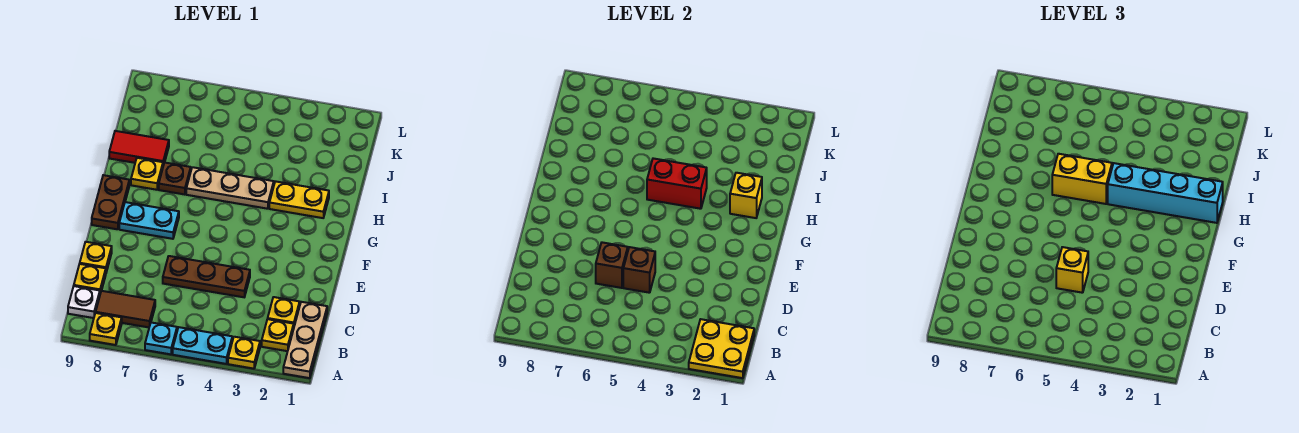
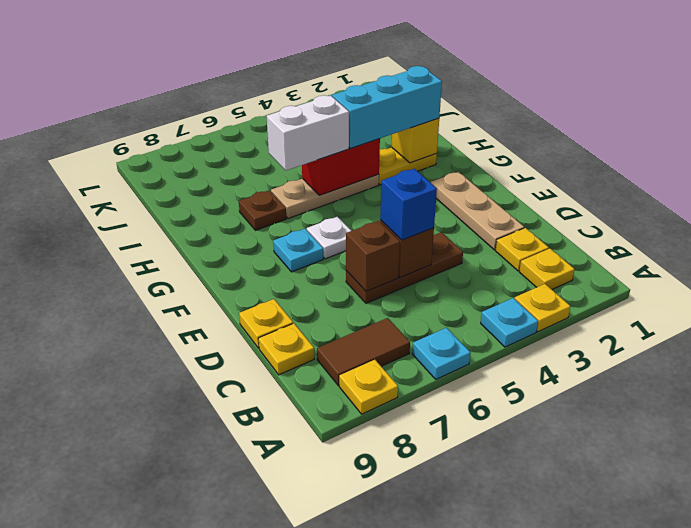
tan 1x3 plate [283,302,327,378] -> tan 1x3 plate moved to [431,172,524,250]
yellow 2x2 plate [689,319,754,378] -> none
cyan 1x2 plate [173,327,232,364] -> cyan 1x1 plate [481,298,538,347]
white 1x1 plate [68,286,100,318] -> white 1x1 plate moved to [307,217,351,259]
yellow 1x1 brick [1056,247,1088,293] -> blue 1x1 brick [380,169,437,240]
cyan 1x2 plate [119,202,179,239] -> cyan 1x1 plate [273,229,323,272]
brown 1x2 plate [92,175,129,229] -> none
cyan 1x4 brick [1108,163,1223,223] -> cyan 1x3 brick [332,66,442,148]
yellow 1x2 brick [1052,154,1112,204] -> white 1x2 brick [267,95,349,170]
yellow 1x1 plate [131,158,163,190] -> none
red 1x2 tile [109,131,169,165] -> none

